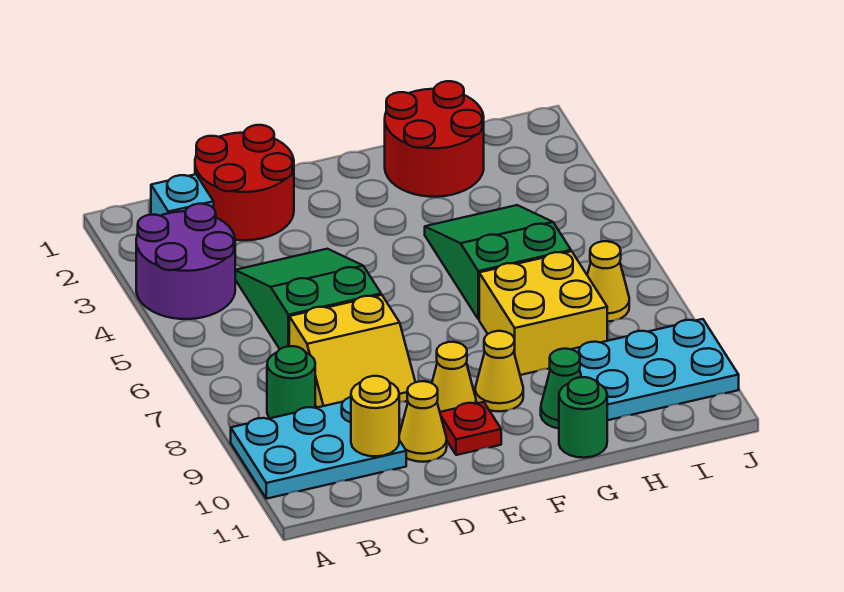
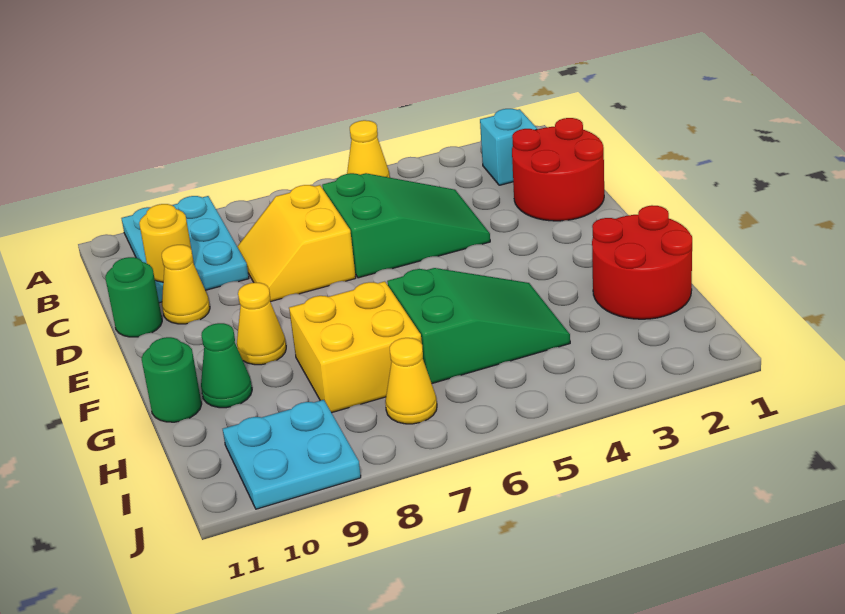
purple 2x2 round brick [136,204,235,319] -> none
green 1x1 round brick [267,346,315,418] -> green 1x1 round brick moved to [105,257,162,337]
yellow 1x1 cone [432,342,476,412] -> yellow 1x1 cone moved to [347,120,390,178]
red 1x1 plate [440,402,501,455] -> none
cyan 2x3 plate [571,319,739,420] -> cyan 2x2 plate [223,400,361,509]

